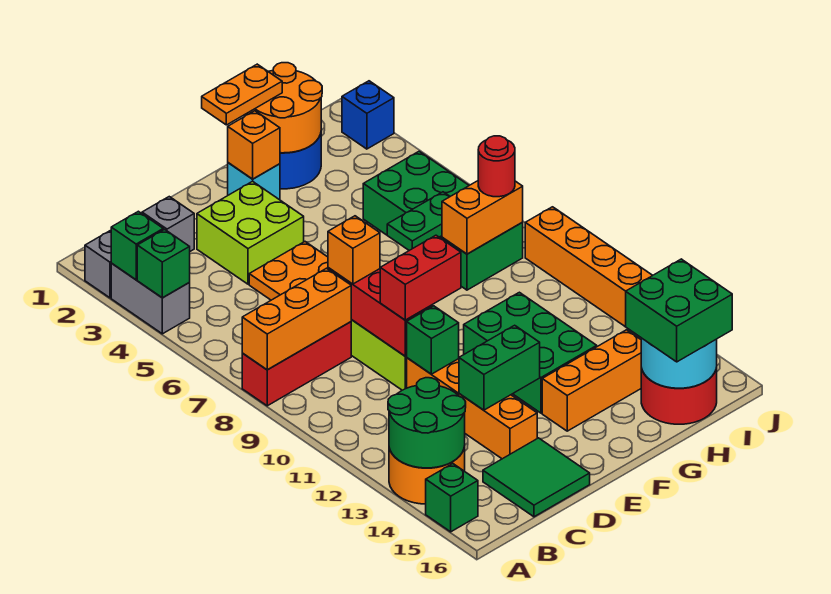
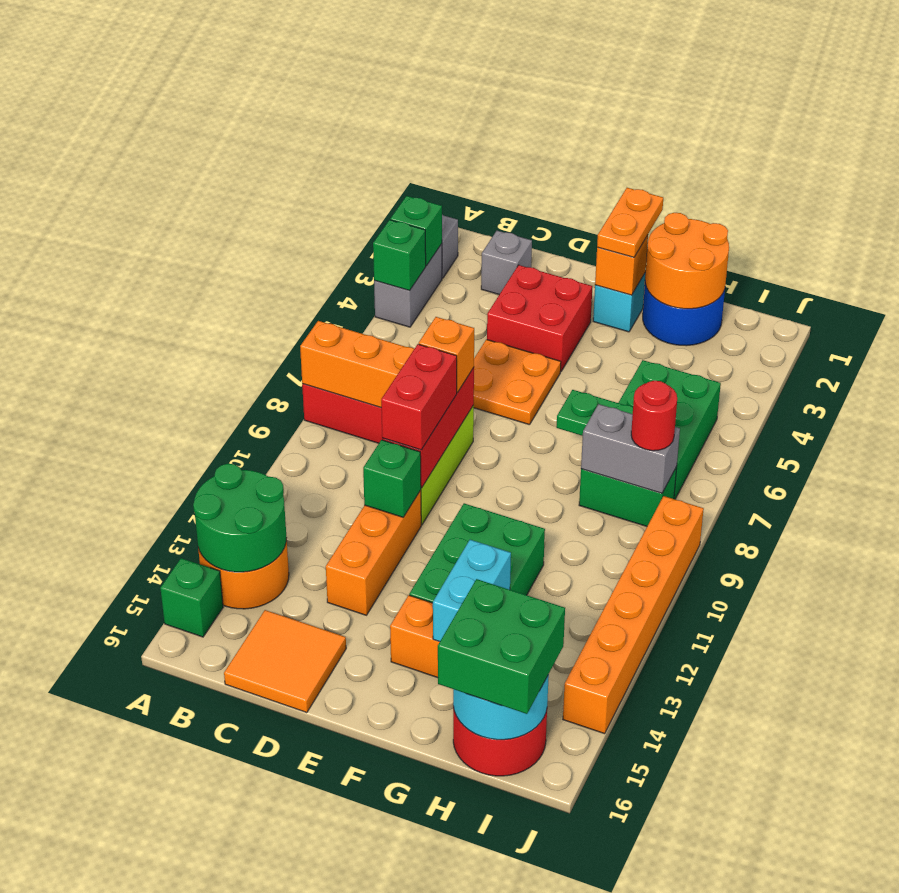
green 2x2 tile [483,438,590,517] -> orange 2x2 tile [224,610,346,713]
lime 2x2 brick [197,181,304,284] -> red 2x2 brick [487,265,592,372]
red 1x2 brick [380,235,461,320] -> red 1x2 brick turned to [381,344,457,450]
orange 1x4 brick [407,358,537,459] -> orange 1x3 brick [326,490,421,615]
green 1x2 brick [459,325,540,410] -> none
orange 1x2 plate [202,64,282,125] -> orange 1x2 plate turned to [597,188,663,257]
none -> cyan 1x2 brick [433,540,511,642]
orange 1x2 brick [442,181,523,254] -> grey 1x2 brick [581,404,680,493]
blue 1x1 brick [342,81,394,149] -> none

